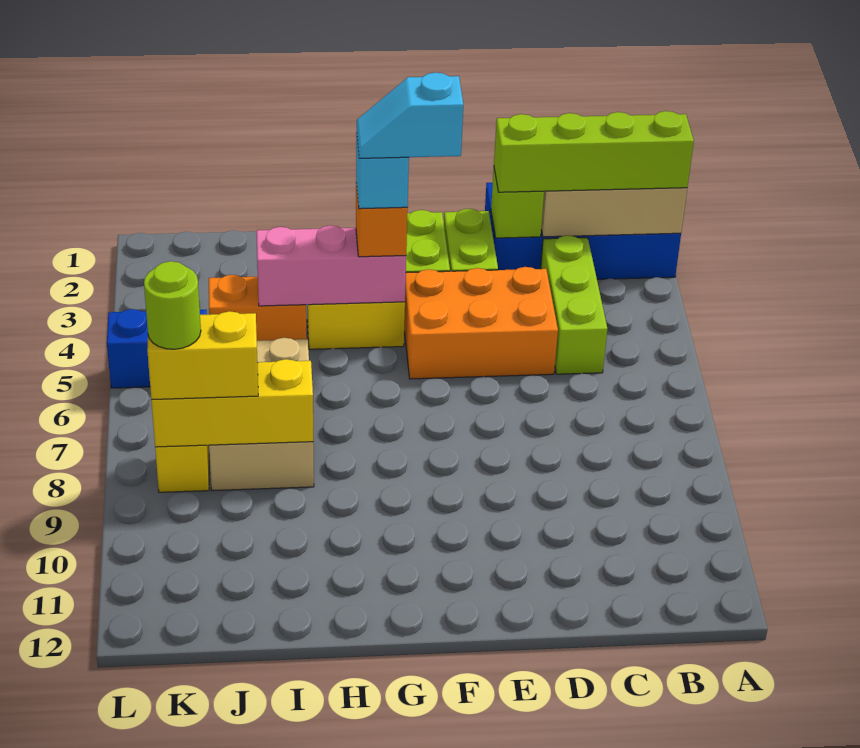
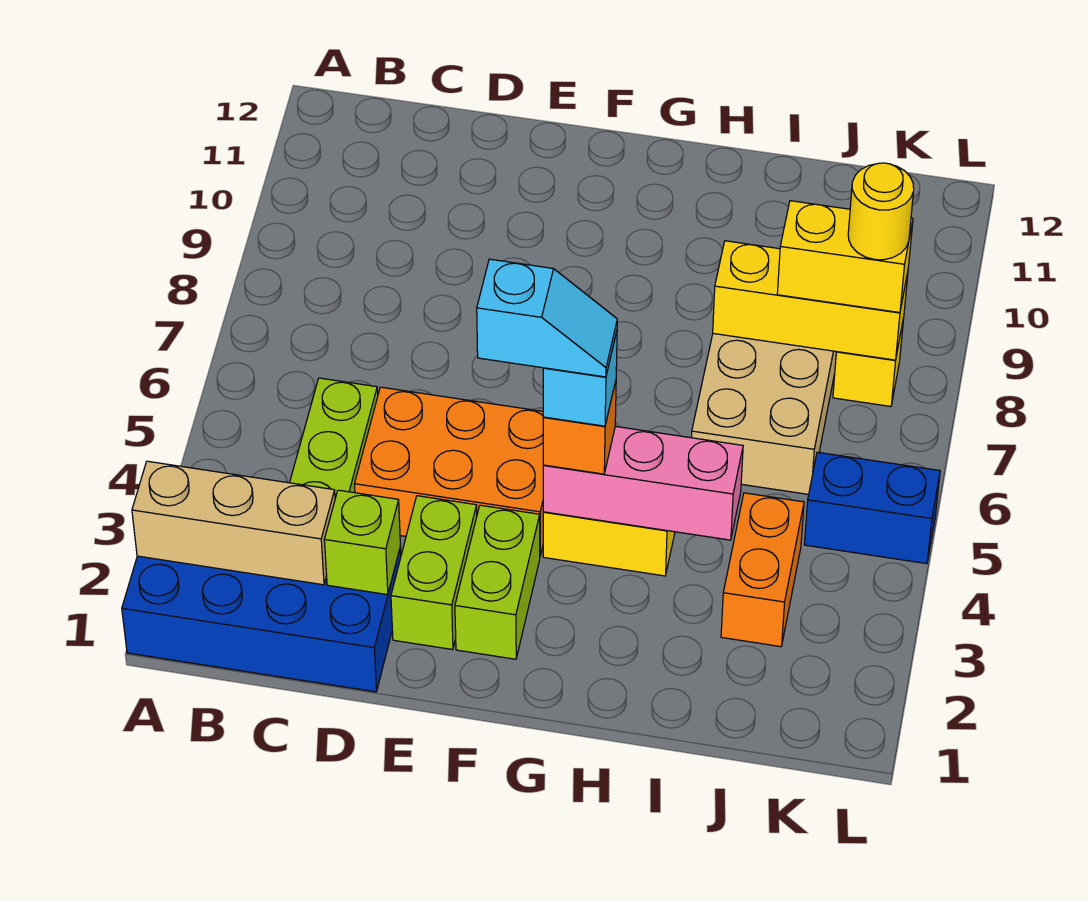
lime 1x4 brick [494,111,694,192] -> none
orange 1x2 brick [209,275,307,341] -> orange 1x2 brick turned to [721,493,804,647]
lime 1x1 round brick [144,261,201,349] -> yellow 1x1 round brick [848,163,914,260]

